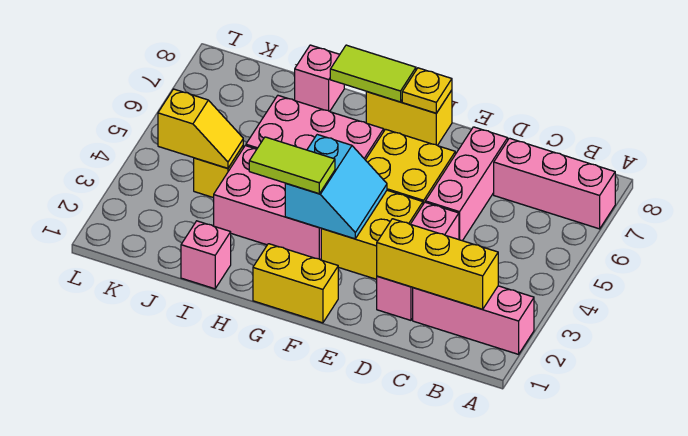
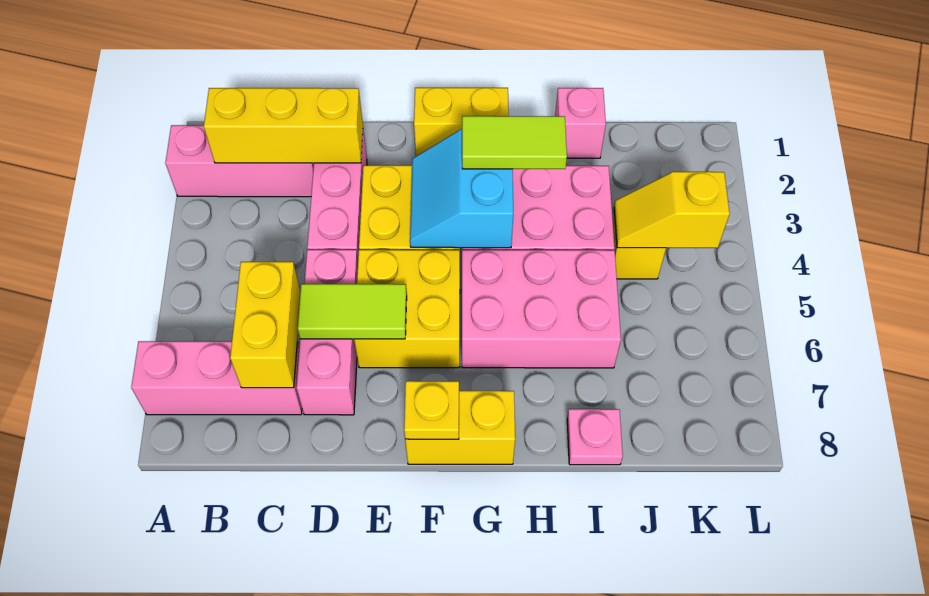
none -> yellow 1x2 brick [230,262,301,388]
lime 1x2 tile [330,45,416,102] -> lime 1x2 tile moved to [298,284,407,339]
pink 1x1 brick [295,45,344,111] -> pink 1x1 plate [567,409,623,465]

